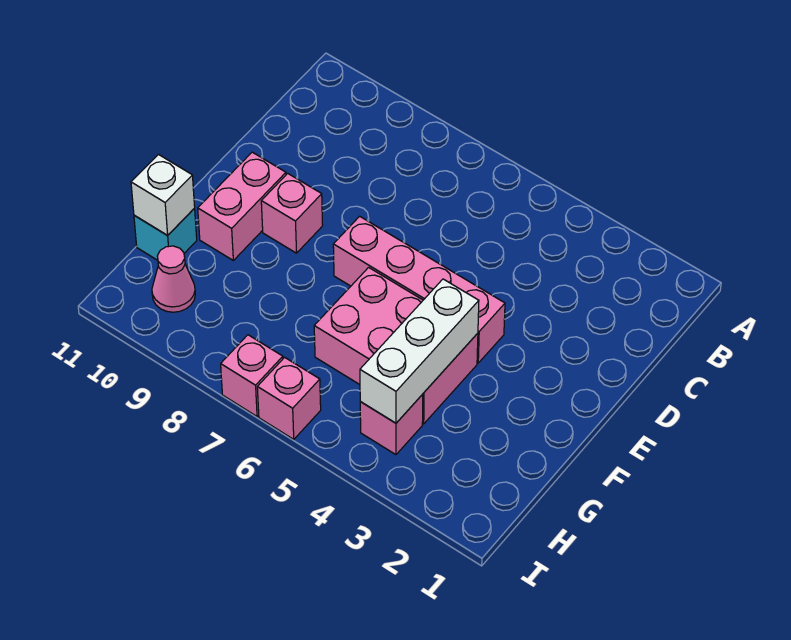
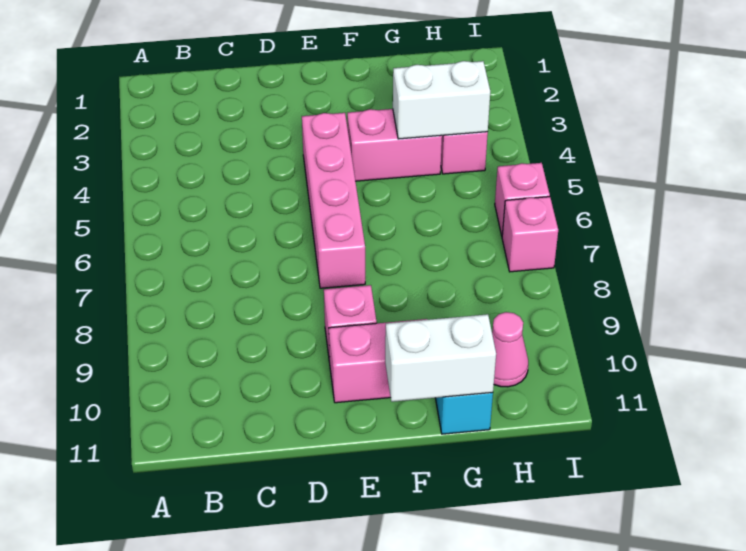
pink 2x3 brick [314,267,478,424] -> pink 1x2 brick [347,109,442,181]
white 1x3 brick [360,279,479,423] -> white 1x2 brick [393,61,490,139]
white 1x1 brick [131,155,195,235] -> white 1x2 brick [385,314,496,402]

